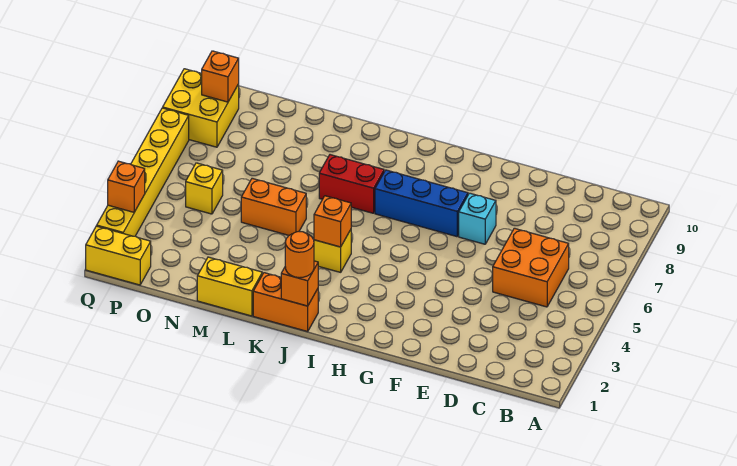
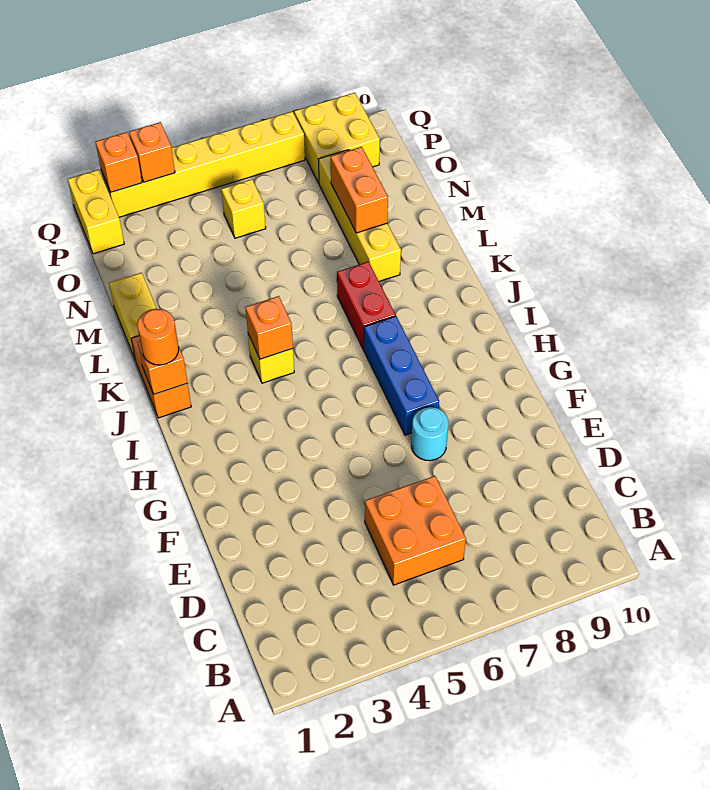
cyan 1x1 brick [459,193,496,244] -> cyan 1x1 round brick [411,407,449,461]
orange 1x2 brick [241,178,306,235] -> orange 1x2 brick moved to [331,147,388,233]
none -> yellow 1x4 brick [318,150,401,282]
orange 1x1 brick [202,51,239,102] -> orange 1x1 brick moved to [96,132,142,192]

